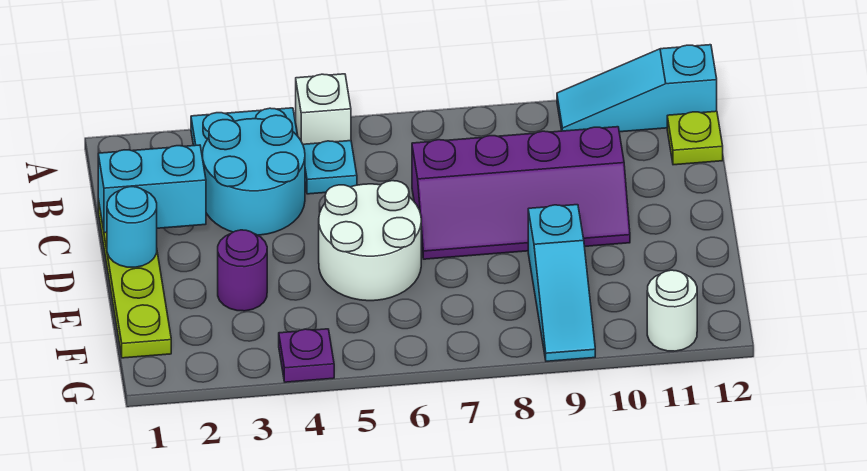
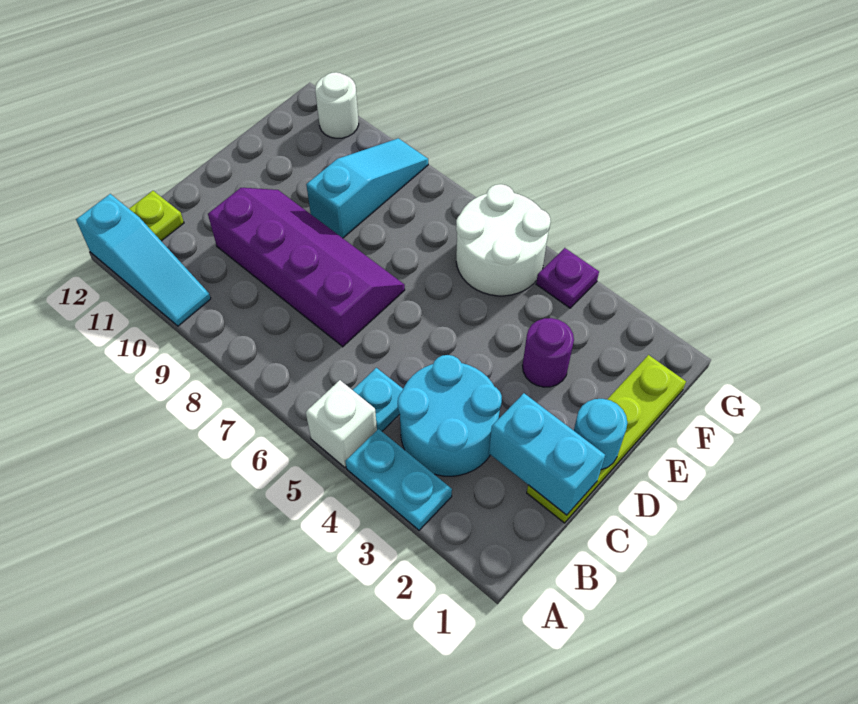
white 2x2 round brick [319,181,421,301] -> white 2x2 round brick moved to [456,184,551,296]

